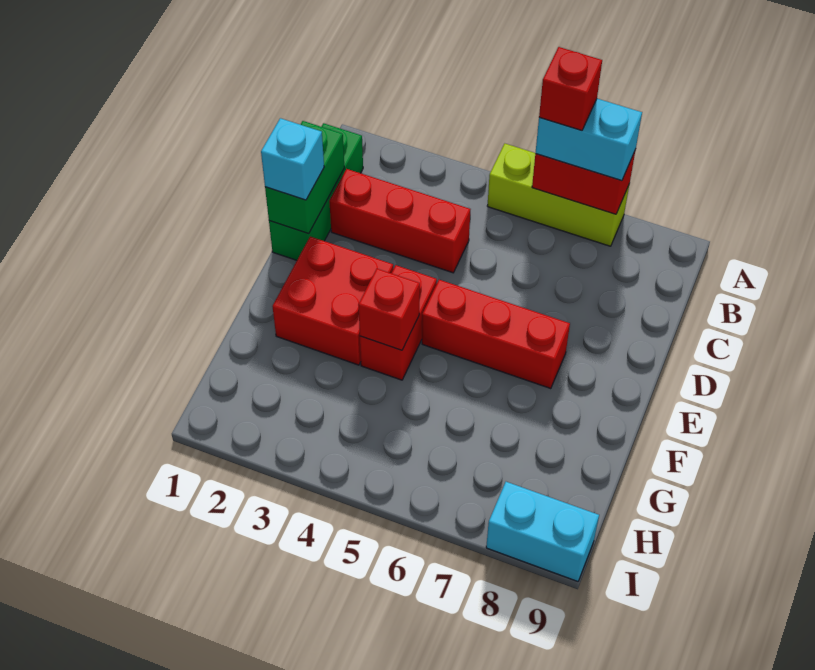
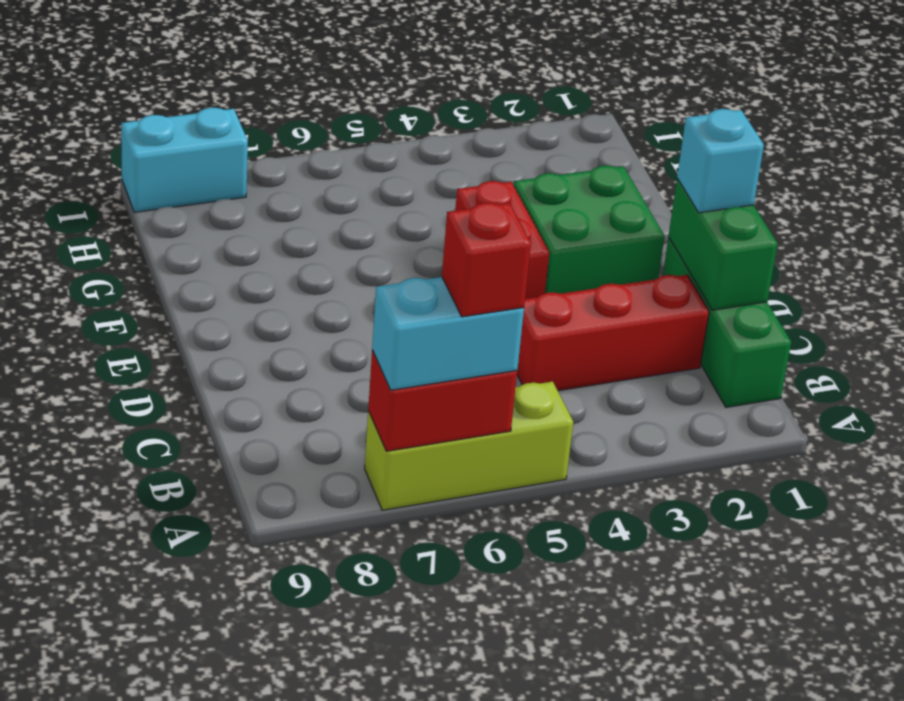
red 2x2 brick [272,237,393,365] -> green 2x2 brick [514,166,664,294]
red 1x3 brick [422,280,570,389] -> none
red 1x1 brick [358,269,420,350] -> none

